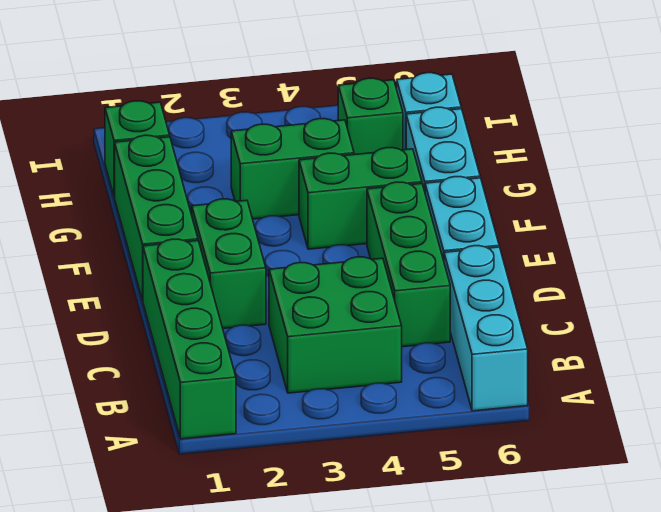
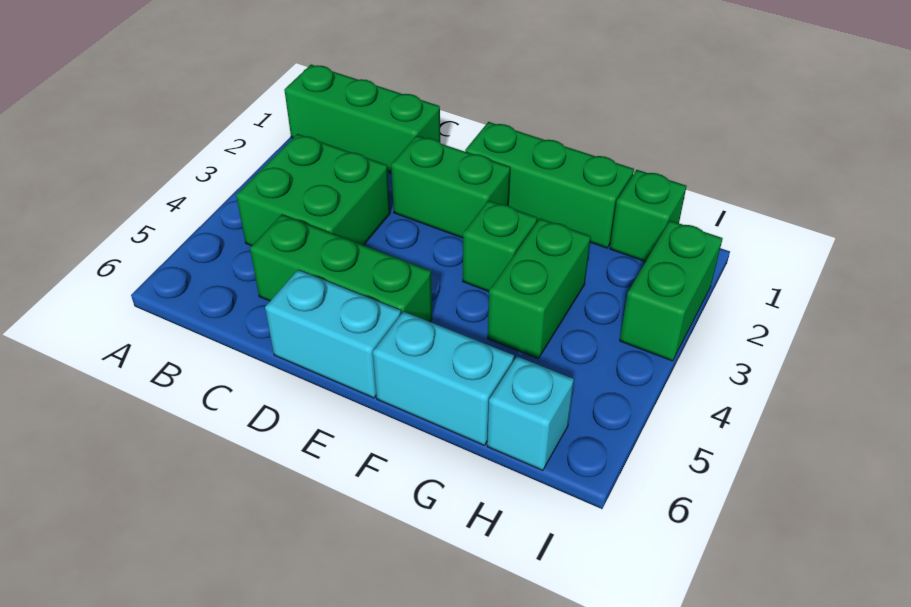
green 1x4 brick [143,239,236,439] -> green 1x3 brick [284,65,440,172]
cyan 1x3 brick [444,246,528,411] -> none
green 1x2 brick [299,148,422,249] -> green 1x2 brick moved to [620,220,723,361]
green 1x1 brick [338,78,403,155] -> green 1x1 brick moved to [463,200,537,291]

